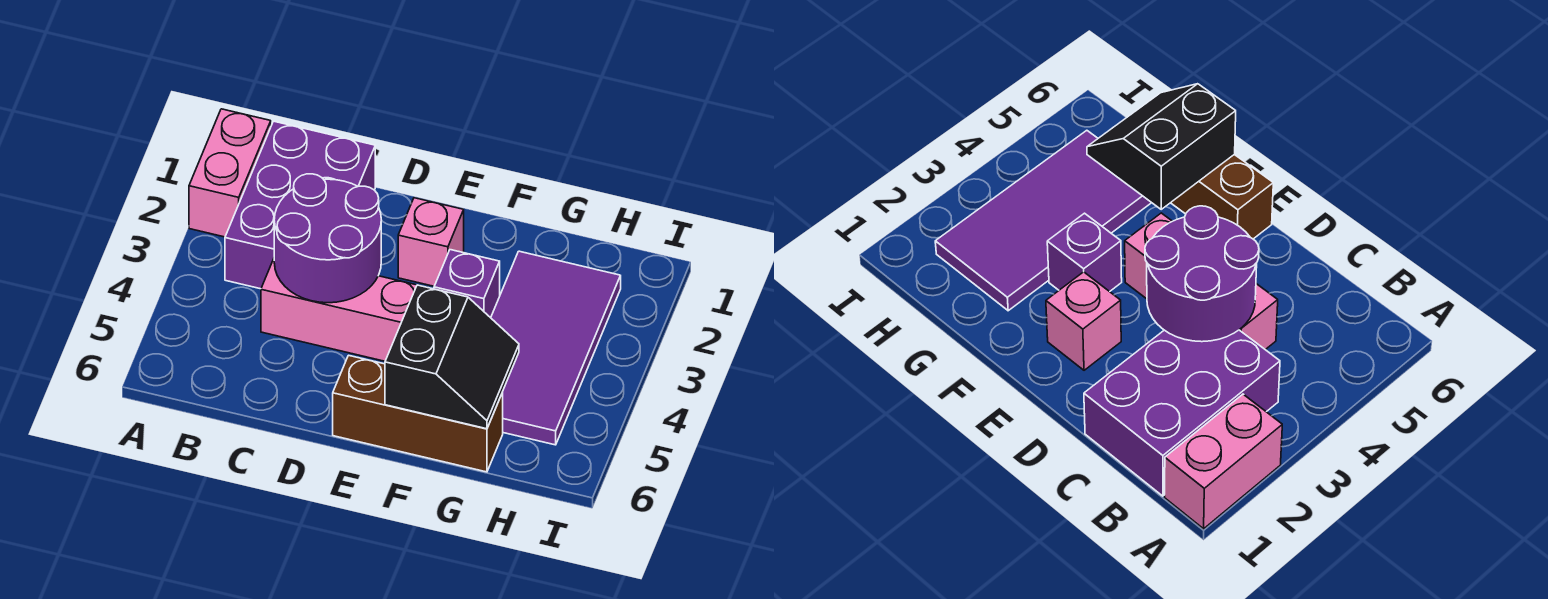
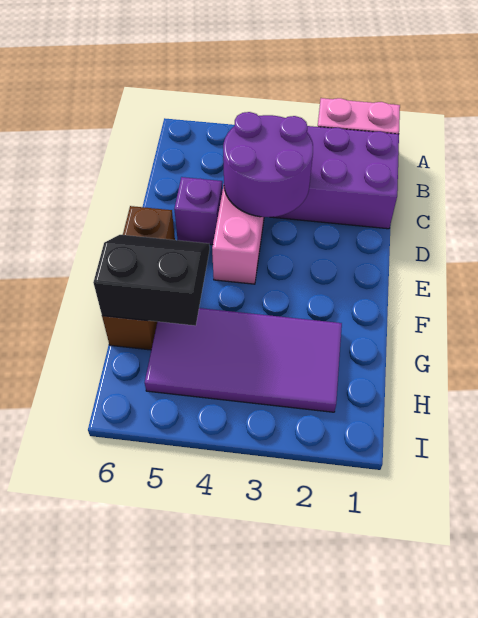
pink 1x1 brick [398,198,464,286] -> none
purple 1x1 brick [434,250,500,318] -> purple 1x1 brick moved to [174,177,222,245]
black 2x2 slope [385,285,519,429] -> black 2x2 slope turned to [93,235,210,326]

